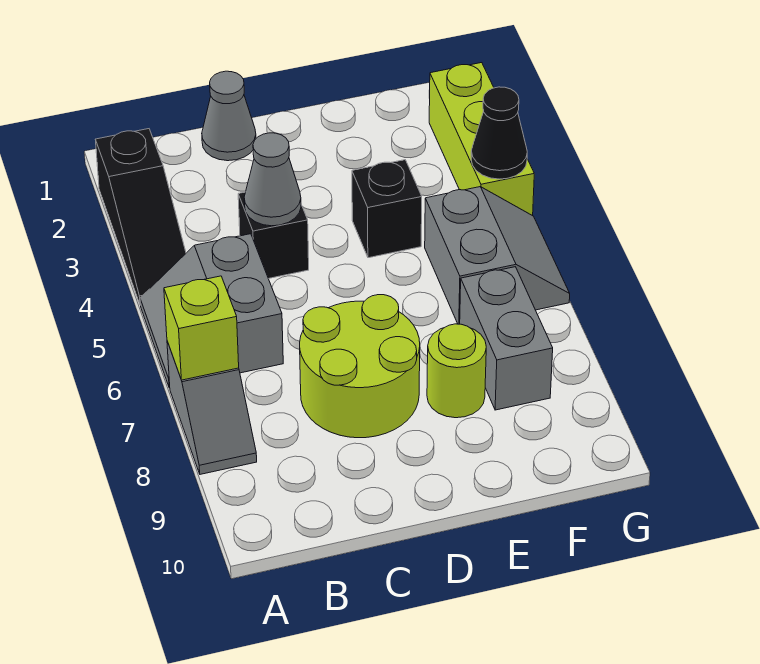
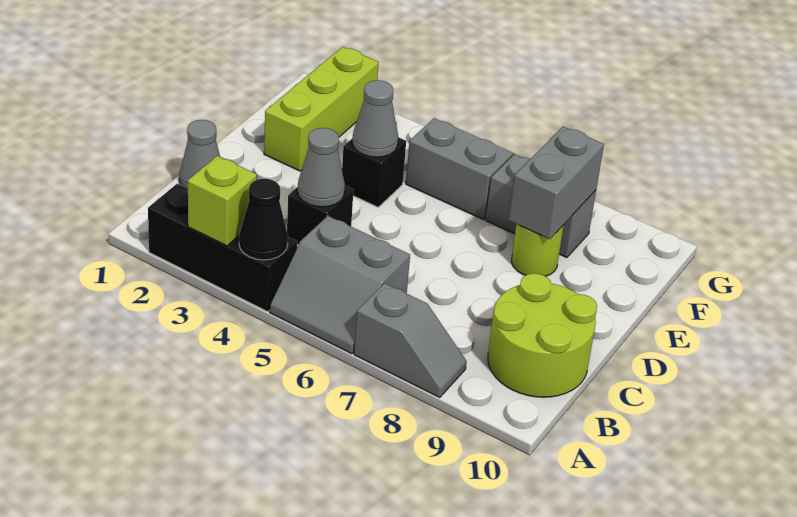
black 1x3 slope [95,129,186,305] -> black 1x3 brick [148,184,297,312]
lime 1x1 brick [164,276,239,380] -> lime 1x1 brick moved to [188,156,257,246]
lime 2x2 round brick [300,295,420,438] -> lime 2x2 round brick moved to [488,273,597,397]
none -> grey 1x1 cone [352,80,398,157]
none -> grey 1x2 brick [509,127,604,239]
lime 1x3 brick [429,63,534,216] -> lime 1x3 brick turned to [264,47,379,171]
black 1x1 cone [471,87,527,179] -> black 1x1 cone moved to [239,179,288,260]

